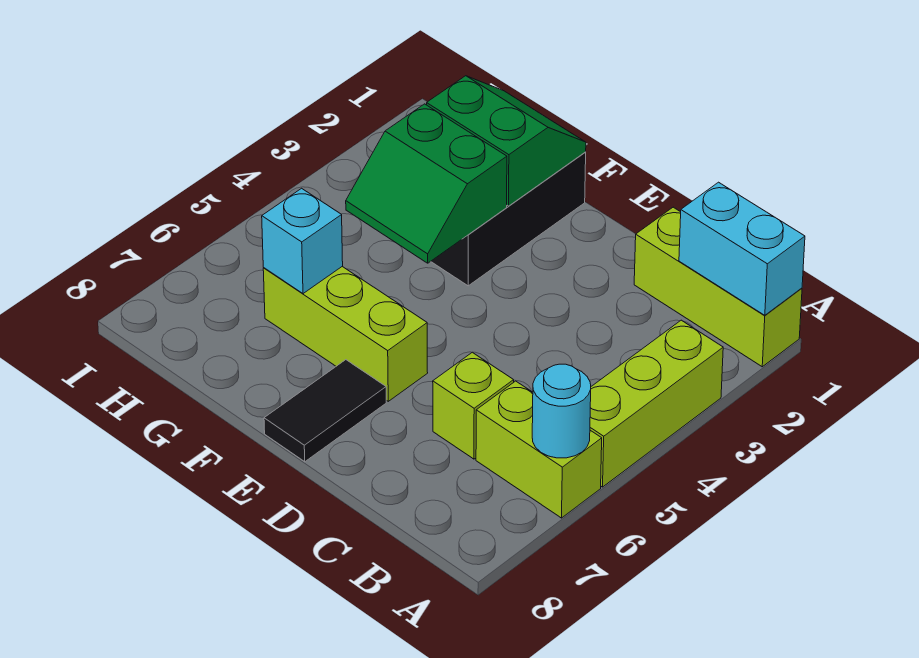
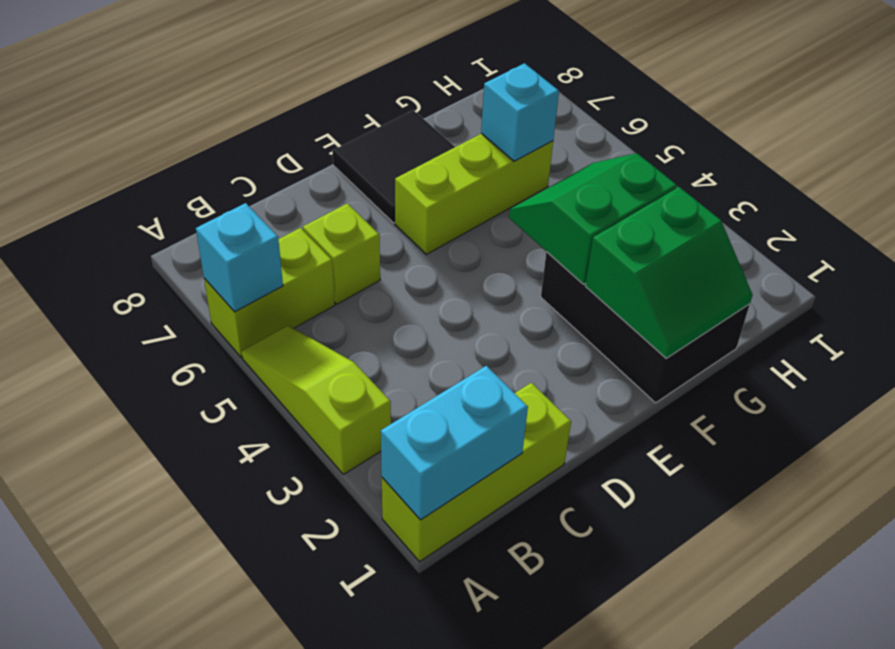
lime 1x3 brick [590,320,723,487] -> lime 1x3 slope [242,325,391,474]
cyan 1x1 round brick [532,364,591,458] -> cyan 1x1 brick [196,203,283,312]
black 1x2 tile [264,360,386,462] -> black 2x2 tile [332,110,455,223]

